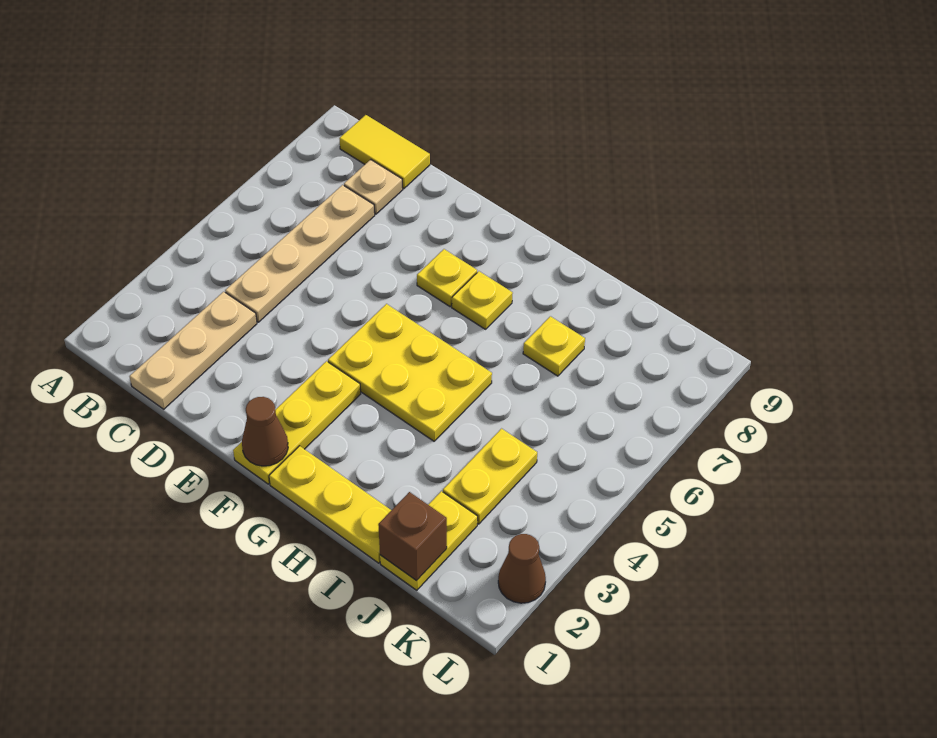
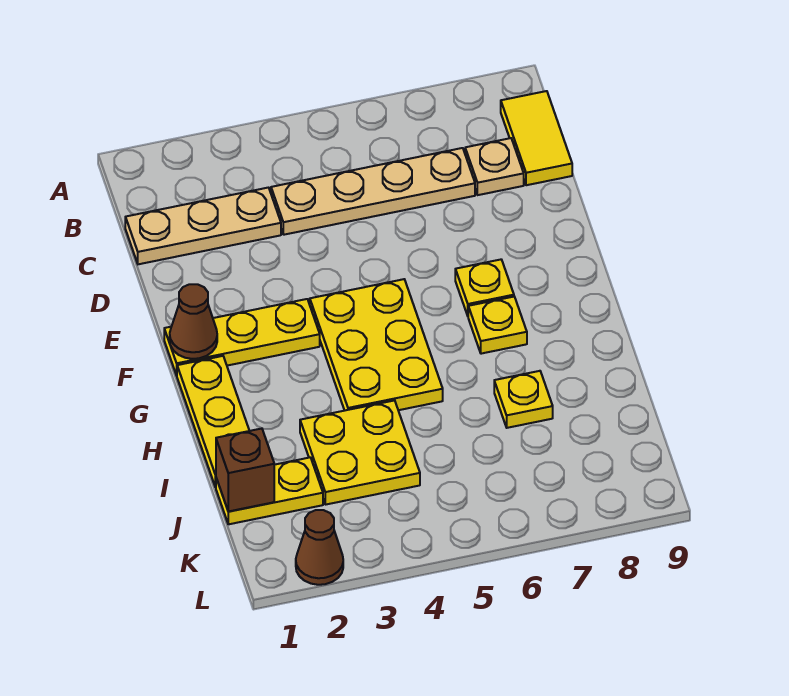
yellow 1x2 plate [443,429,537,524] -> yellow 2x2 plate [300,400,420,505]

